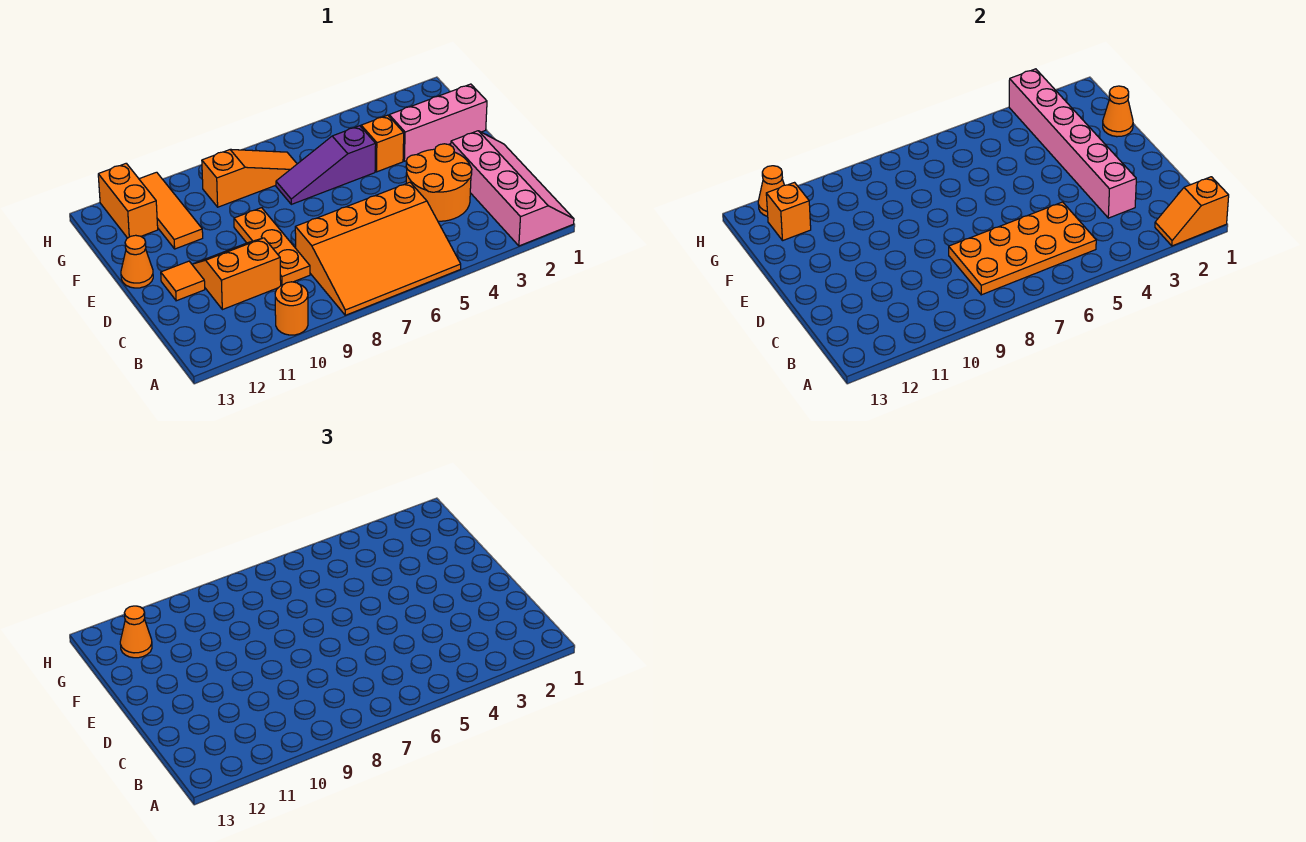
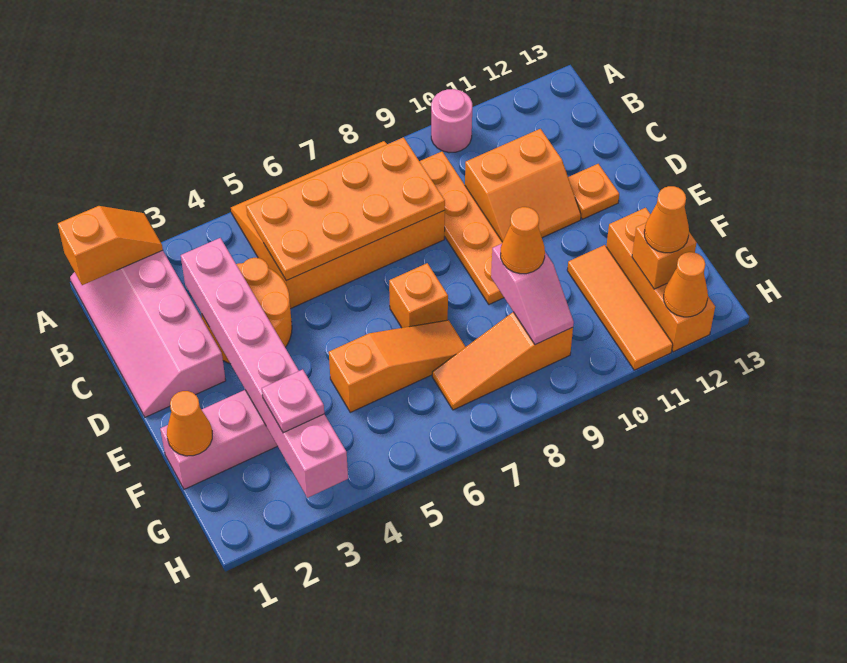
orange 1x1 round brick [275,282,308,335] -> pink 1x1 round brick [431,89,472,153]
orange 1x3 plate [234,208,310,286] -> orange 1x4 plate [420,151,504,304]
orange 1x1 tile [161,261,205,301] -> orange 1x1 plate [568,164,619,219]
orange 1x1 cone [121,235,153,288] -> orange 1x1 cone moved to [501,207,545,274]
orange 1x1 brick [361,115,404,172] -> orange 1x1 brick moved to [389,263,448,328]
purple 1x3 slope [276,126,376,204] -> orange 1x3 slope [329,320,465,412]
none -> pink 1x2 slope [491,244,574,345]
none -> pink 1x1 plate [262,369,324,433]
orange 1x2 brick [98,163,158,238] -> orange 1x3 brick [606,208,715,352]

